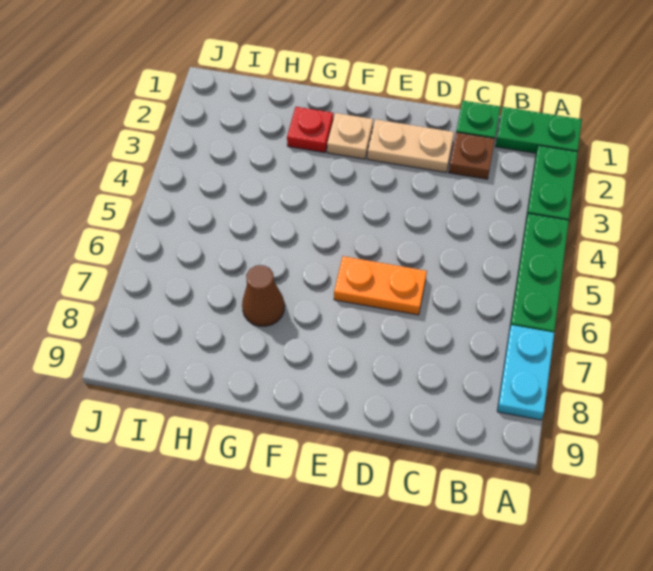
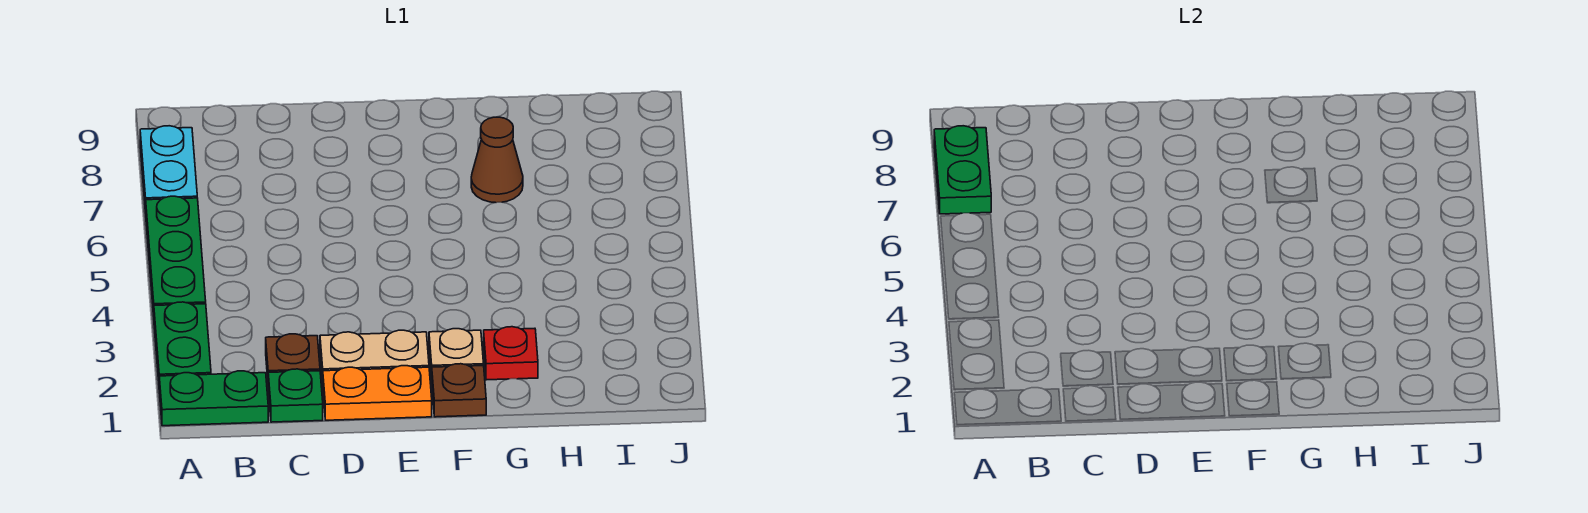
none -> green 1x2 plate [934,126,991,214]
orange 1x2 plate [334,256,427,315] -> orange 1x2 plate moved to [323,366,432,420]
none -> brown 1x1 plate [432,364,486,417]

